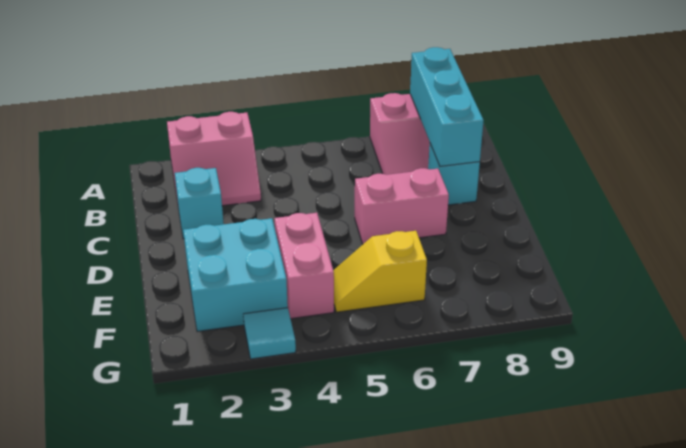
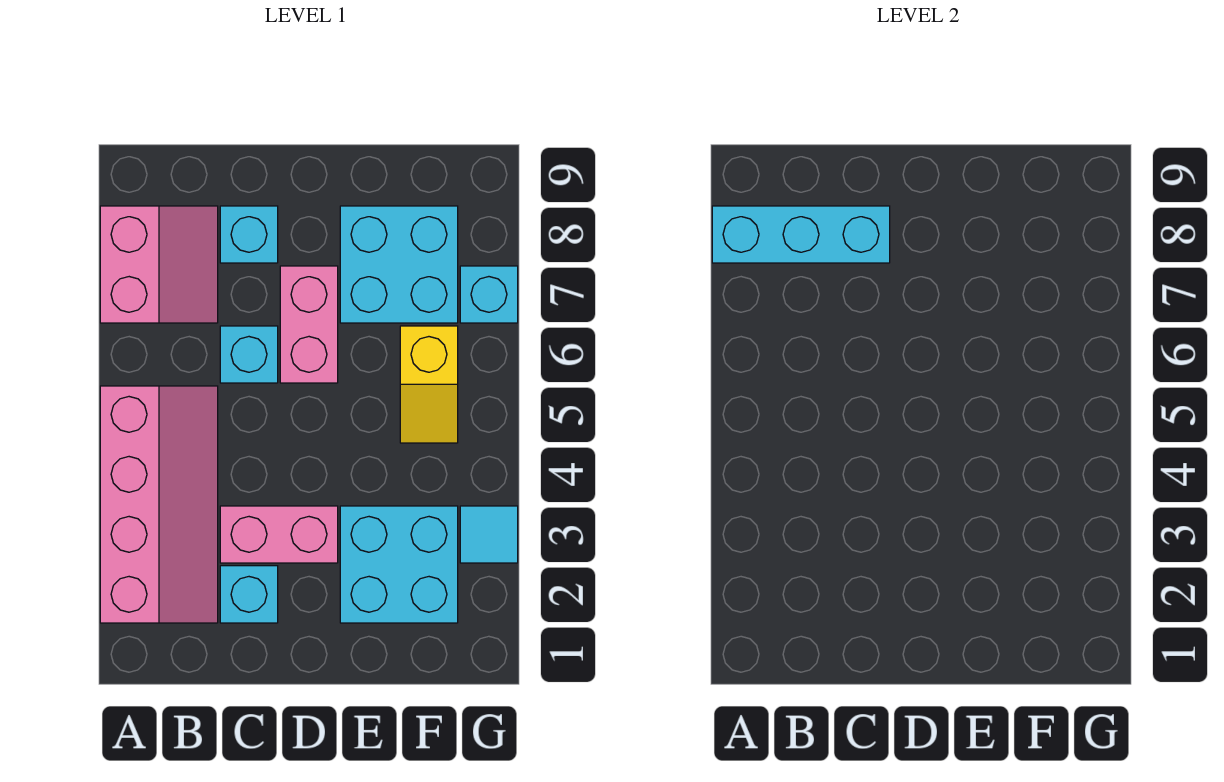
pink 2x2 slope [167,112,261,206] -> pink 2x4 slope [100,386,218,623]
none -> cyan 1x1 brick [220,326,278,383]
pink 1x2 brick [275,213,334,319] -> pink 1x2 brick moved to [220,506,338,563]
none -> cyan 2x2 brick [340,206,458,323]
none -> cyan 1x1 brick [460,266,518,323]

